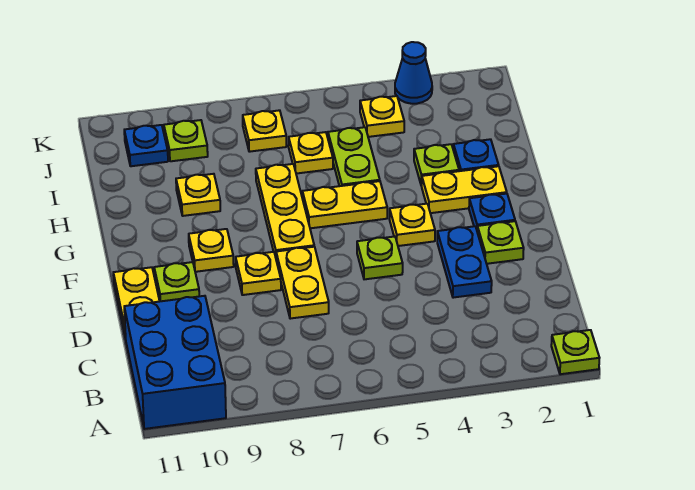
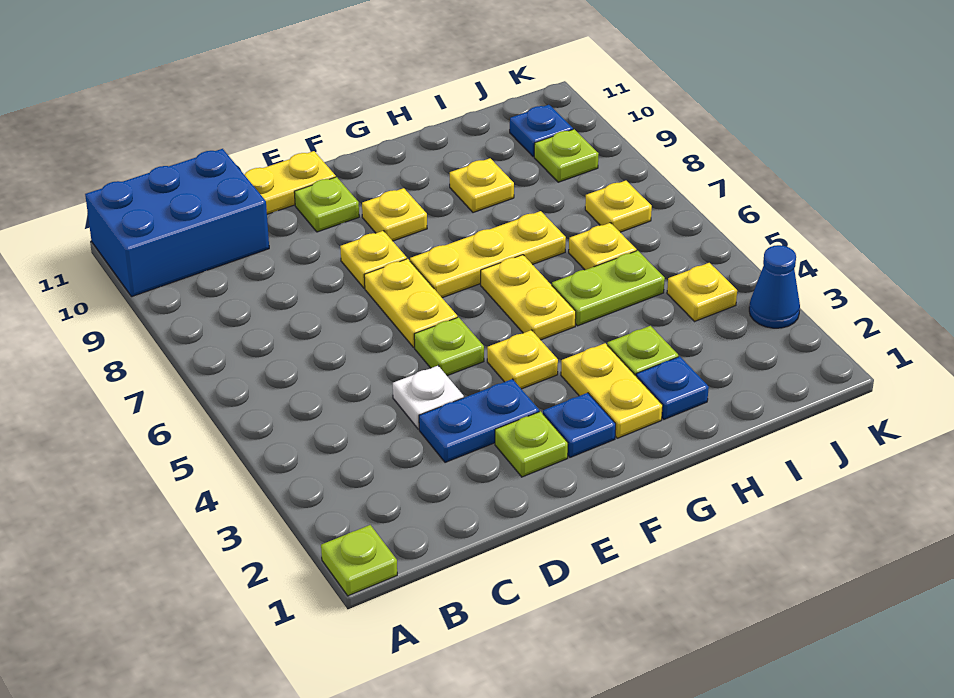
none -> white 1x1 plate [393,366,464,429]
yellow 1x2 plate [276,247,329,319] -> yellow 1x2 plate turned to [364,259,457,348]

